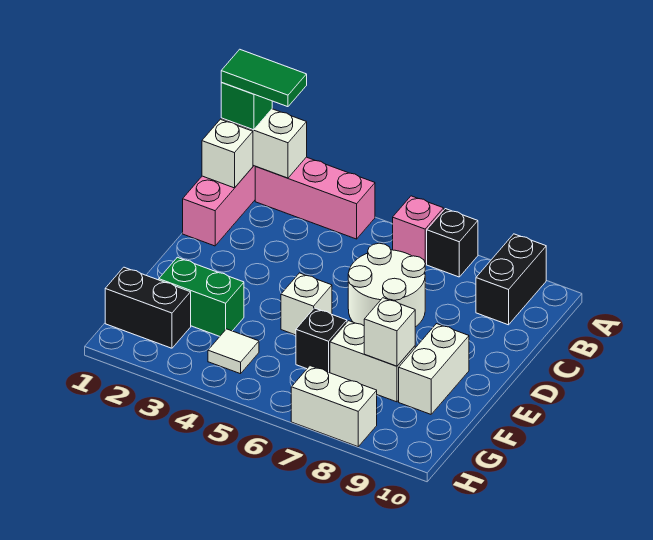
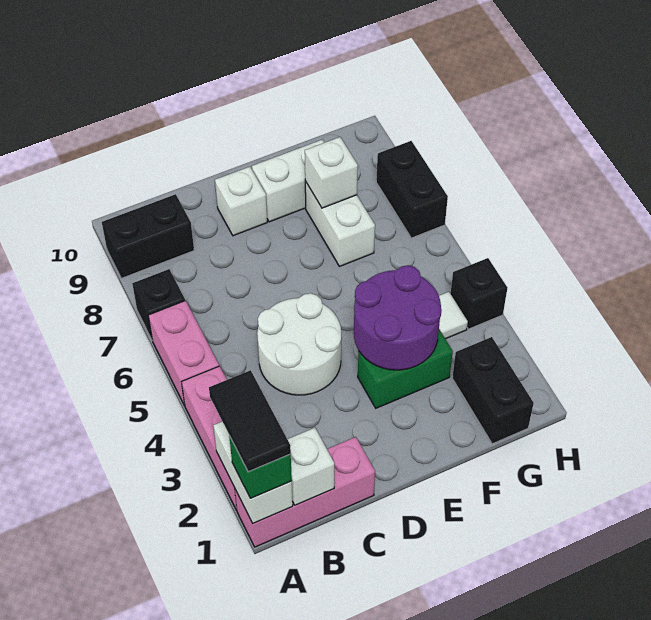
green 1x2 tile [221,49,307,107] -> black 1x2 tile [209,370,291,472]
pink 1x1 brick [393,196,444,264] -> pink 1x2 brick [148,301,219,406]
white 2x2 round brick [348,243,425,327] -> white 2x2 round brick moved to [257,293,341,395]
none -> purple 2x2 round brick [354,265,442,370]
white 1x1 brick [281,273,332,335] -> white 1x1 brick moved to [215,167,267,236]
green 1x2 brick [159,257,244,336] -> green 1x2 brick turned to [358,329,453,408]
black 1x1 brick [296,308,347,373] -> black 1x1 brick moved to [450,258,507,329]
white 1x2 brick [291,366,377,447] -> black 1x2 brick [376,141,448,238]

